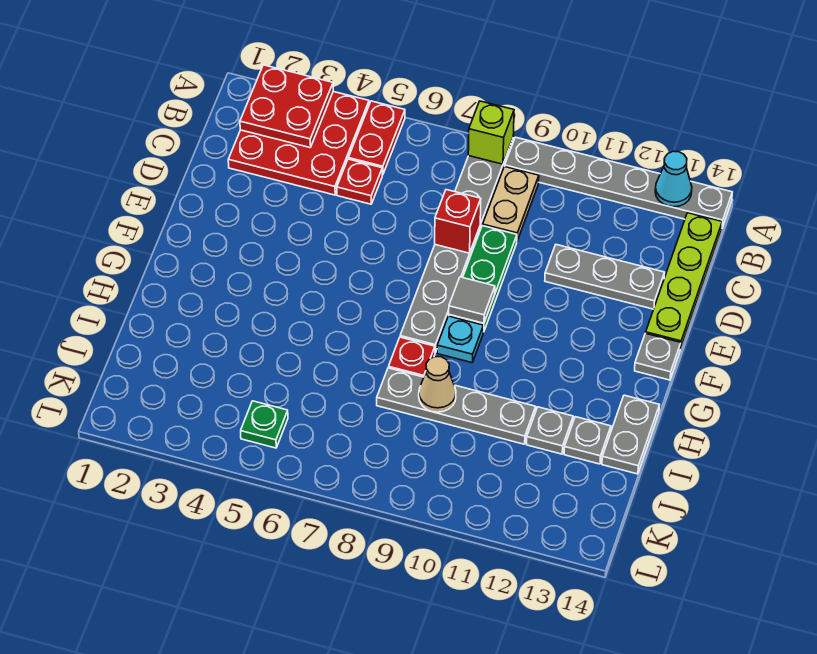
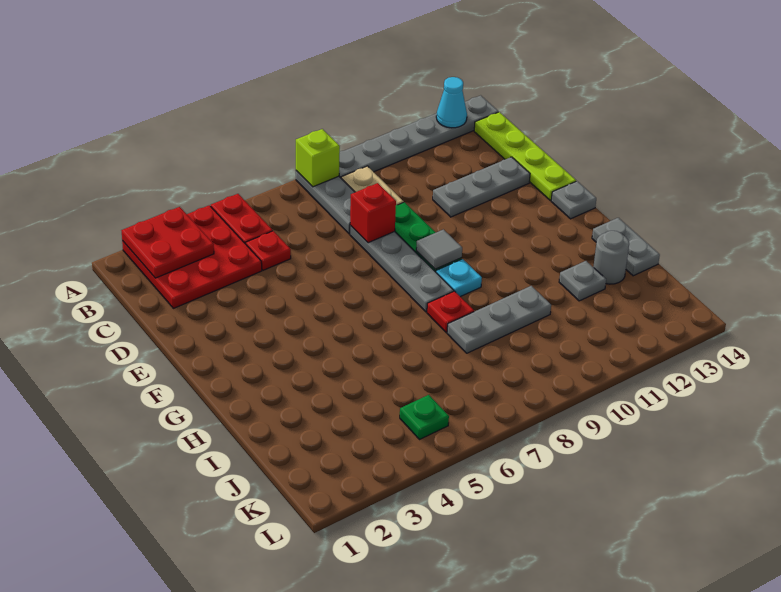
grey 1x4 plate [377,368,536,444] -> grey 1x3 plate [447,286,551,353]
tan 1x1 cone [419,357,456,412] -> none
grey 1x1 plate [564,417,611,464] -> grey 1x1 round brick [593,231,629,284]

